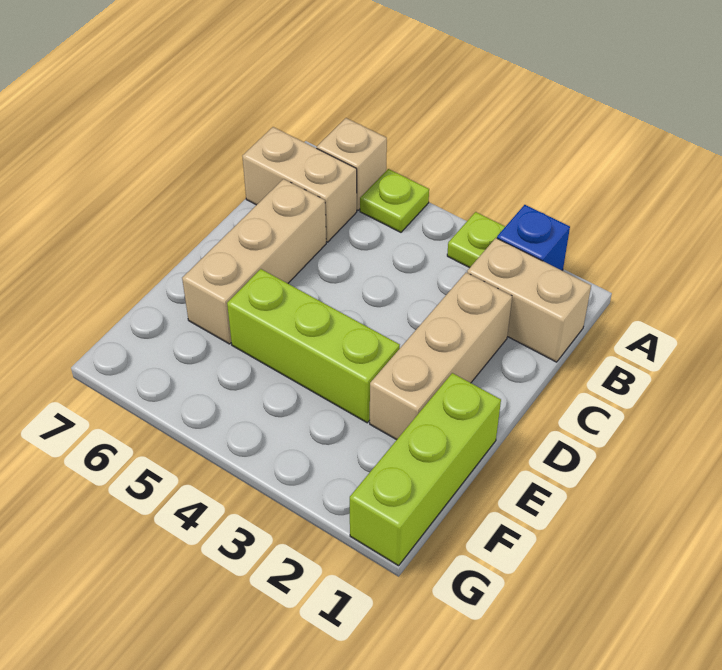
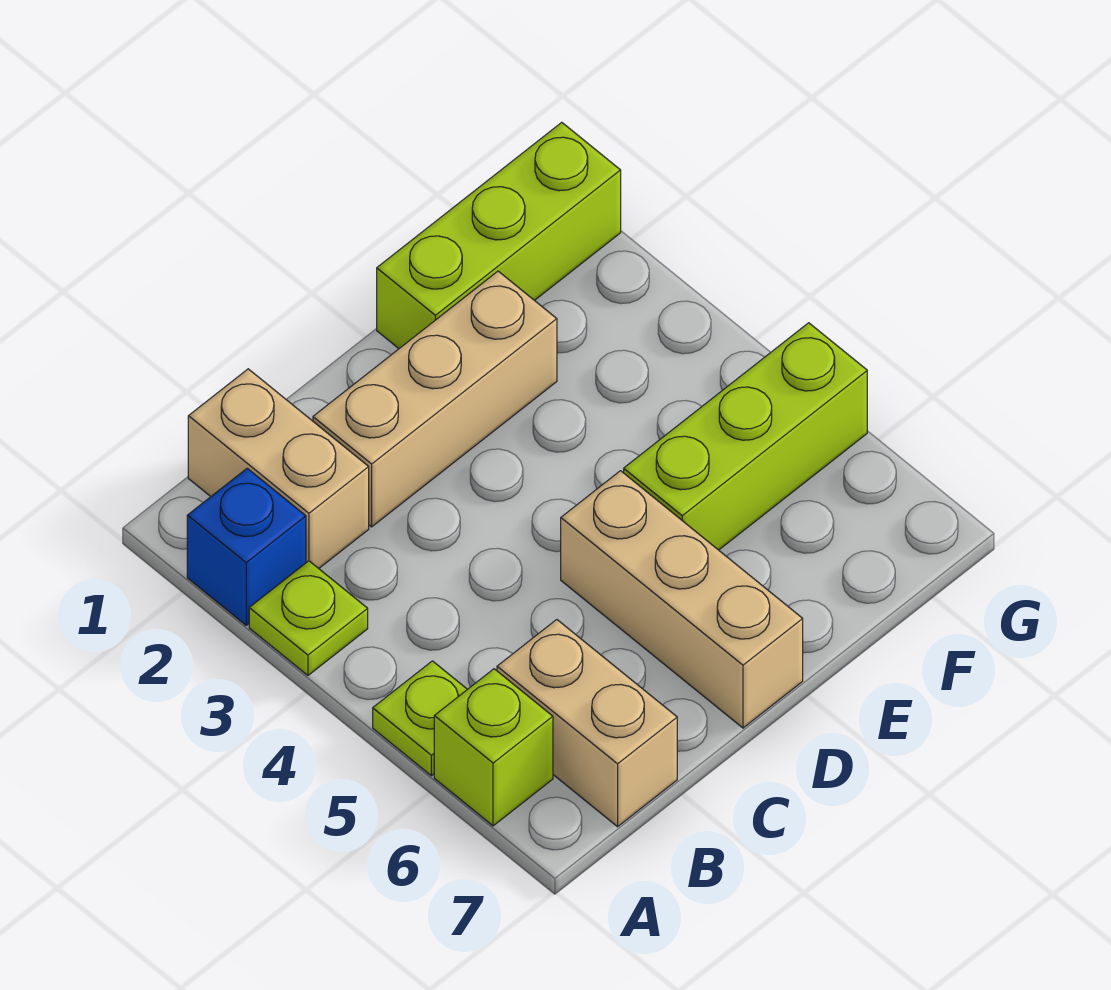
tan 1x1 brick [317,118,387,211] -> lime 1x1 brick [434,669,553,826]
tan 1x3 brick [182,179,326,344] -> tan 1x3 brick turned to [561,471,803,728]
lime 1x3 brick [227,269,400,423] -> lime 1x3 brick turned to [624,323,867,550]

